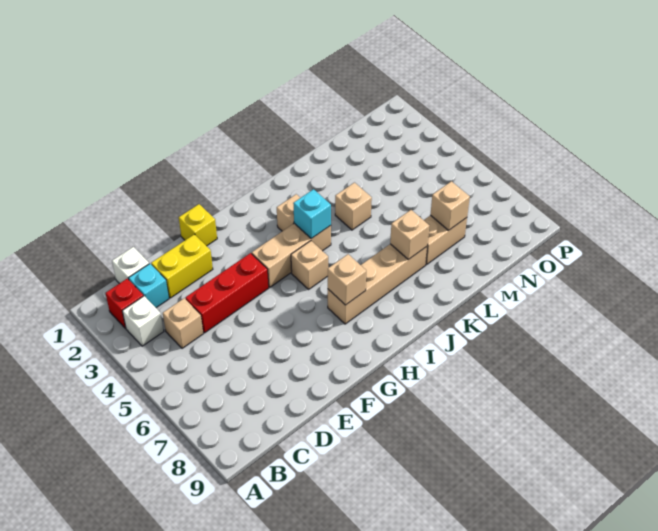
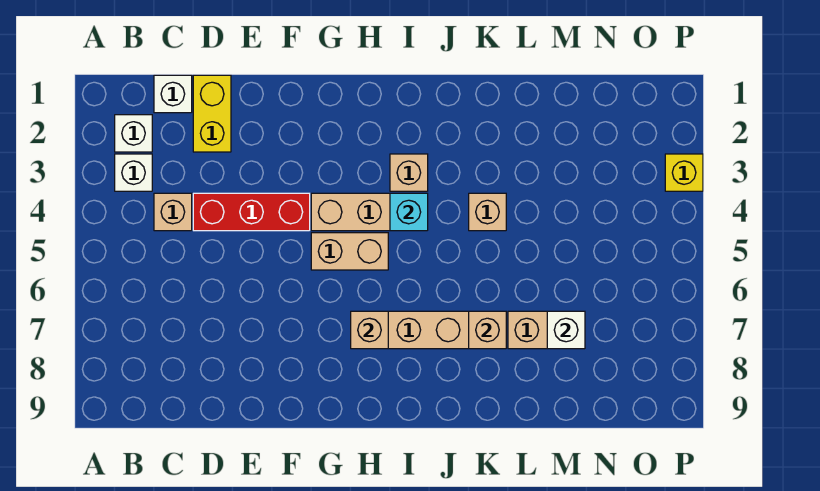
red 1x1 brick [106,279,143,328] -> white 1x1 brick [115,115,152,152]
cyan 1x1 brick [129,264,169,308] -> none
yellow 1x2 brick [151,234,213,298] -> yellow 1x2 brick turned to [193,75,231,152]
yellow 1x1 brick [179,204,217,246] -> yellow 1x1 brick moved to [665,154,703,191]
tan 1x1 brick [291,241,328,289] -> tan 1x2 brick [311,233,388,270]
tan 1x1 brick [430,181,470,231] -> white 1x1 brick [547,311,585,349]

